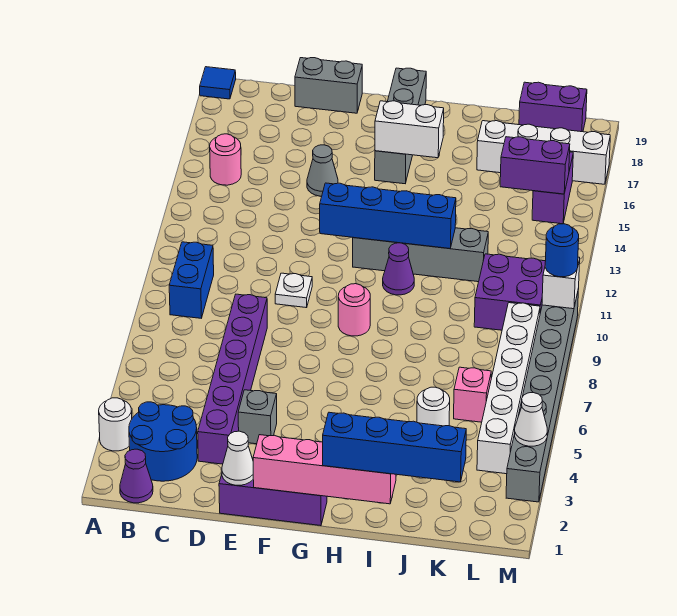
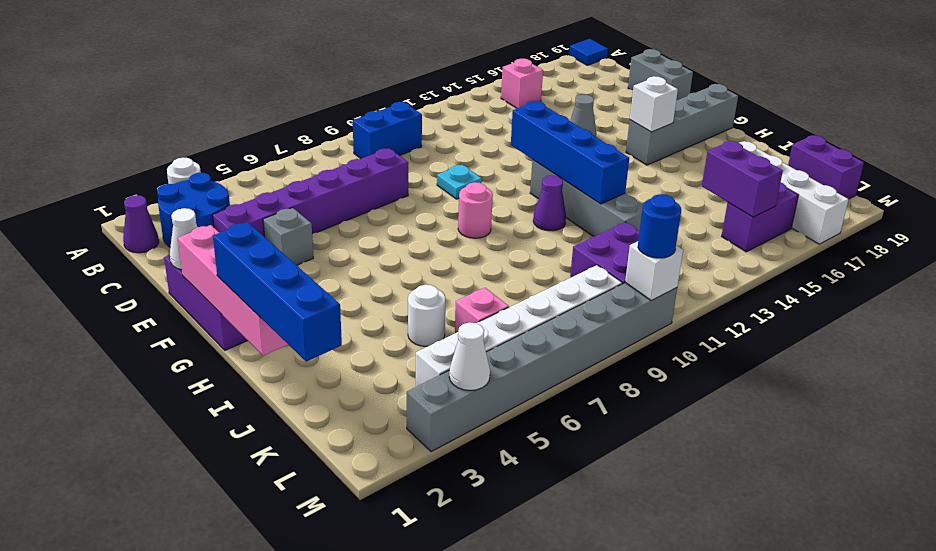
pink 1x1 round brick [210,134,241,185] -> pink 1x1 brick [501,59,543,108]
white 1x1 plate [275,273,312,308] -> cyan 1x1 plate [437,165,482,199]
white 1x2 brick [375,101,444,158] -> white 1x1 brick [630,76,678,132]

